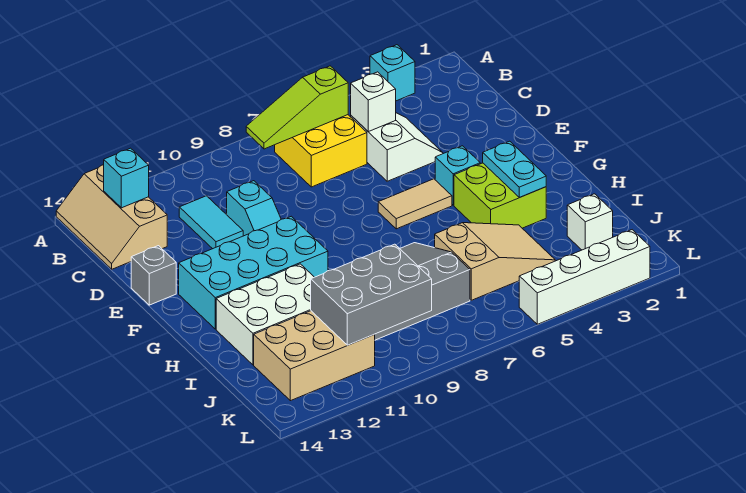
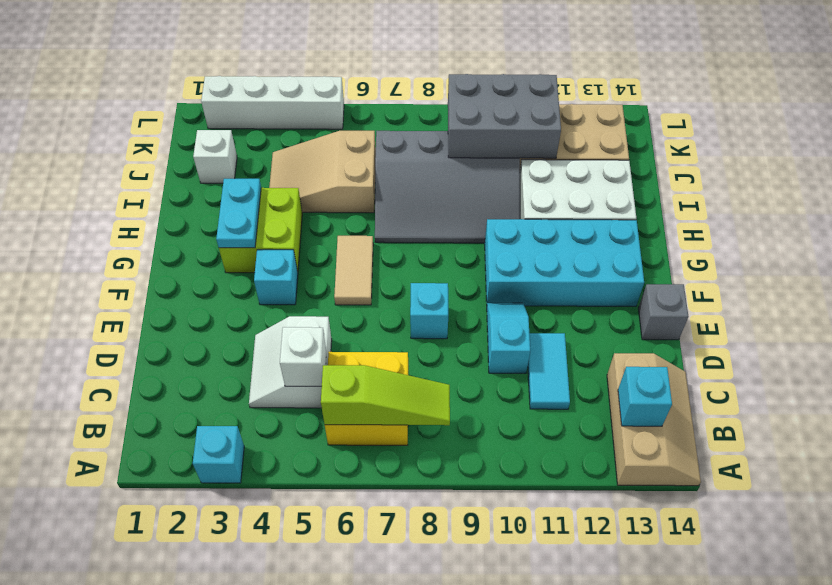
none -> cyan 1x1 brick [410,283,448,339]
tan 1x2 tile [378,179,452,229] -> tan 1x2 tile turned to [334,236,373,305]

